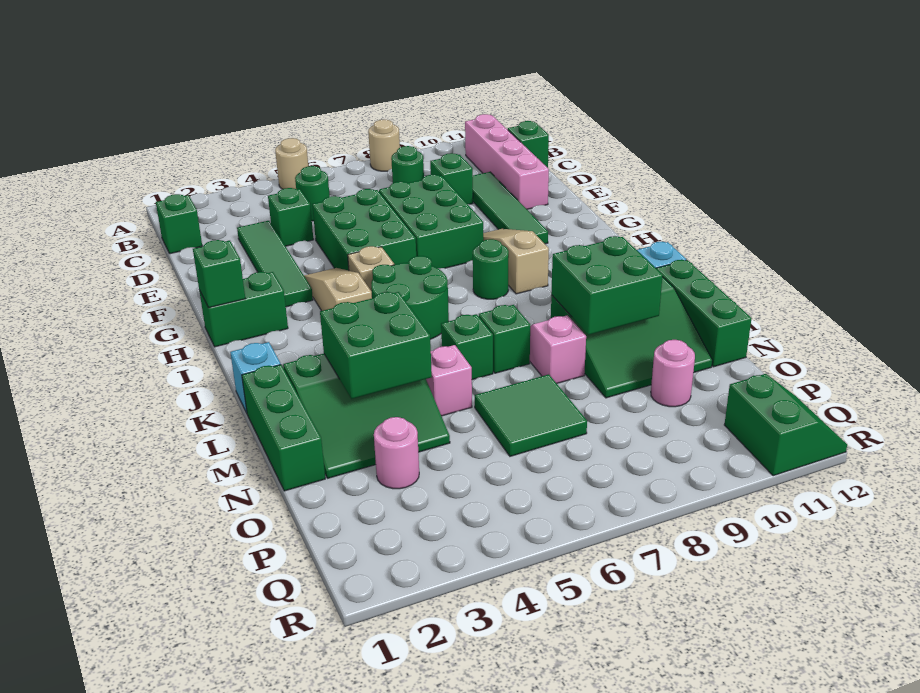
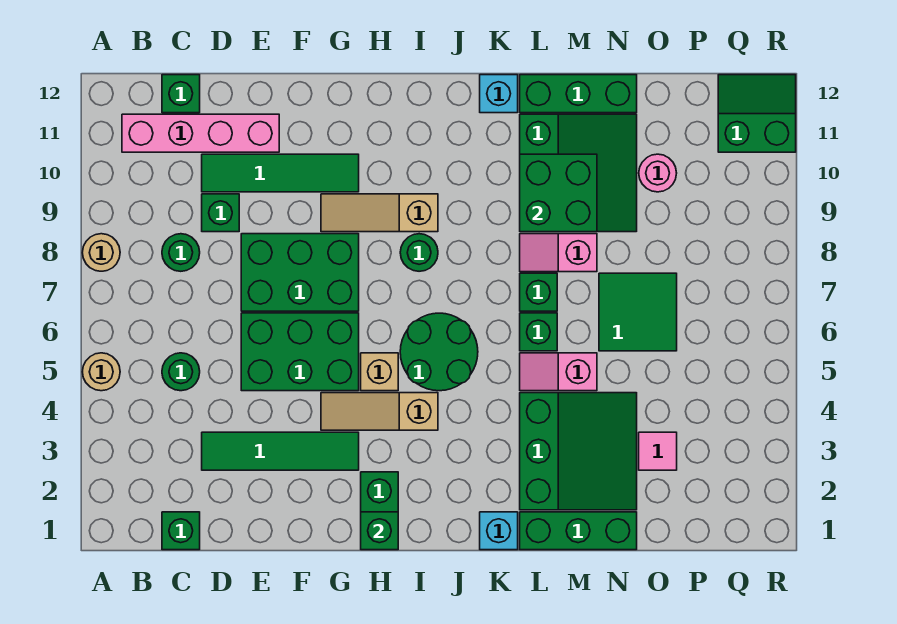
green 1x1 brick [268,188,314,246] -> none
green 2x2 brick [320,292,432,399] -> none
pink 1x1 round brick [374,417,419,489] -> pink 1x1 tile [639,432,677,470]

